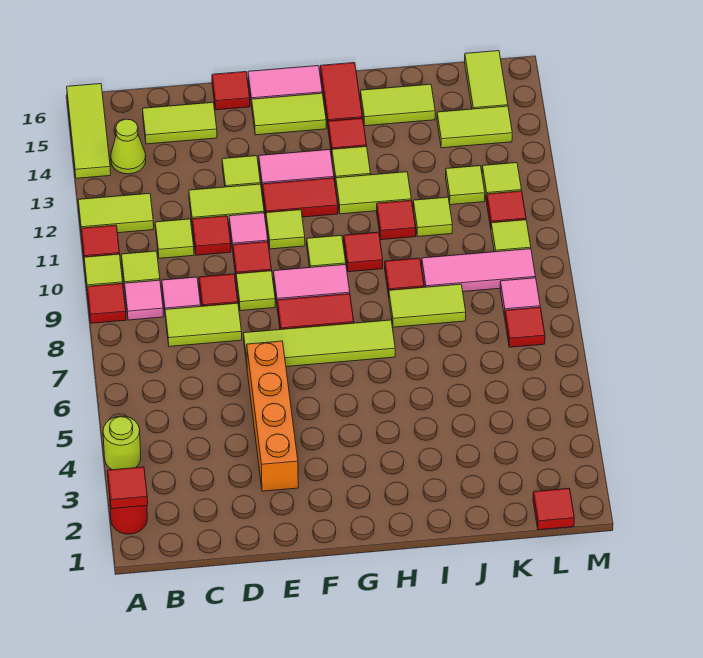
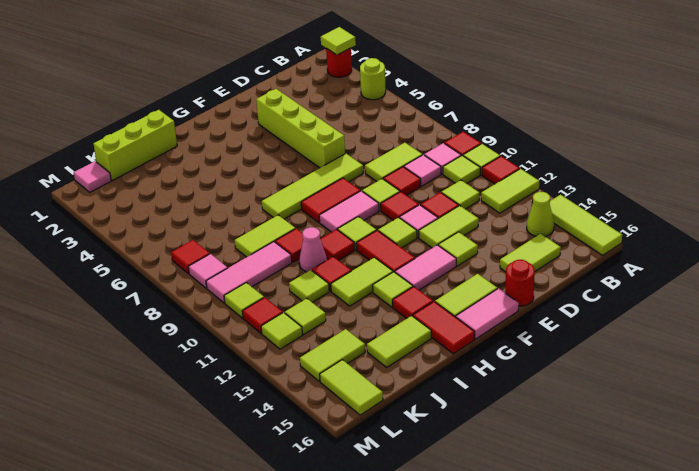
red 1x1 tile [107,467,148,509] -> lime 1x1 tile [321,27,356,55]
orange 1x4 brick [247,341,298,491] -> lime 1x4 brick [256,89,345,168]
red 1x1 tile [212,72,250,110] -> red 1x1 round brick [505,260,535,306]
red 1x2 tile [262,178,338,217] -> red 1x2 tile turned to [356,230,415,272]
none -> lime 1x3 brick [94,110,177,180]
none -> pink 1x1 cone [299,227,327,272]
red 1x1 tile [533,489,574,530] -> pink 1x1 tile [74,161,111,192]

